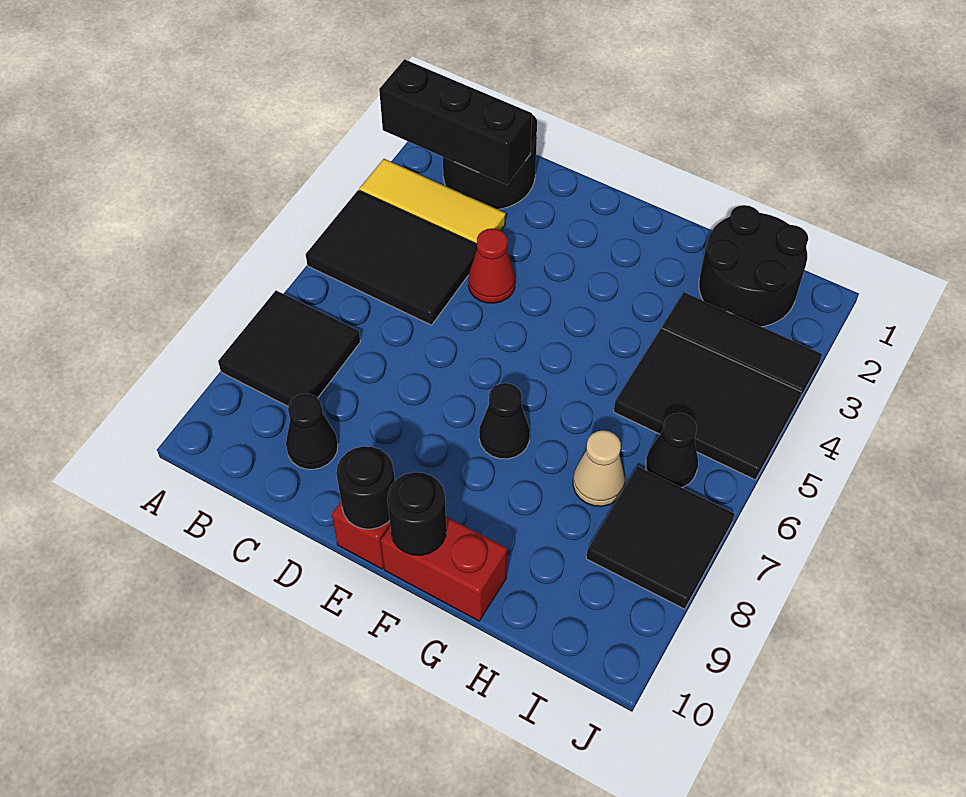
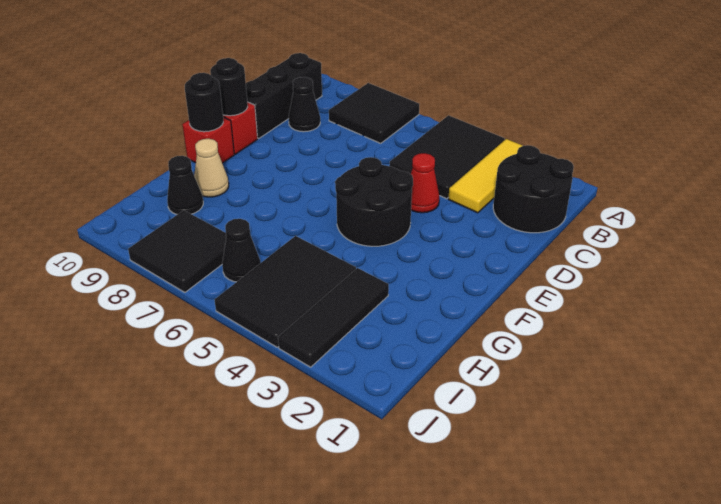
black 1x3 brick [379,59,532,185] -> black 1x3 brick moved to [246,53,322,138]
black 1x1 cone [479,383,530,459] -> black 1x1 cone moved to [167,156,203,215]
red 1x2 brick [381,517,507,621] -> red 1x1 brick [182,117,234,163]
black 2x2 round brick [699,205,808,327] -> black 2x2 round brick moved to [335,157,413,246]
tan 1x1 cone [573,430,625,506] -> tan 1x1 cone moved to [194,139,229,197]

